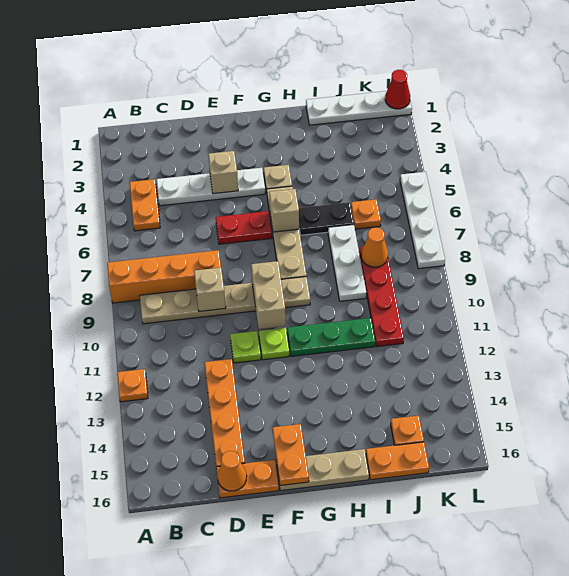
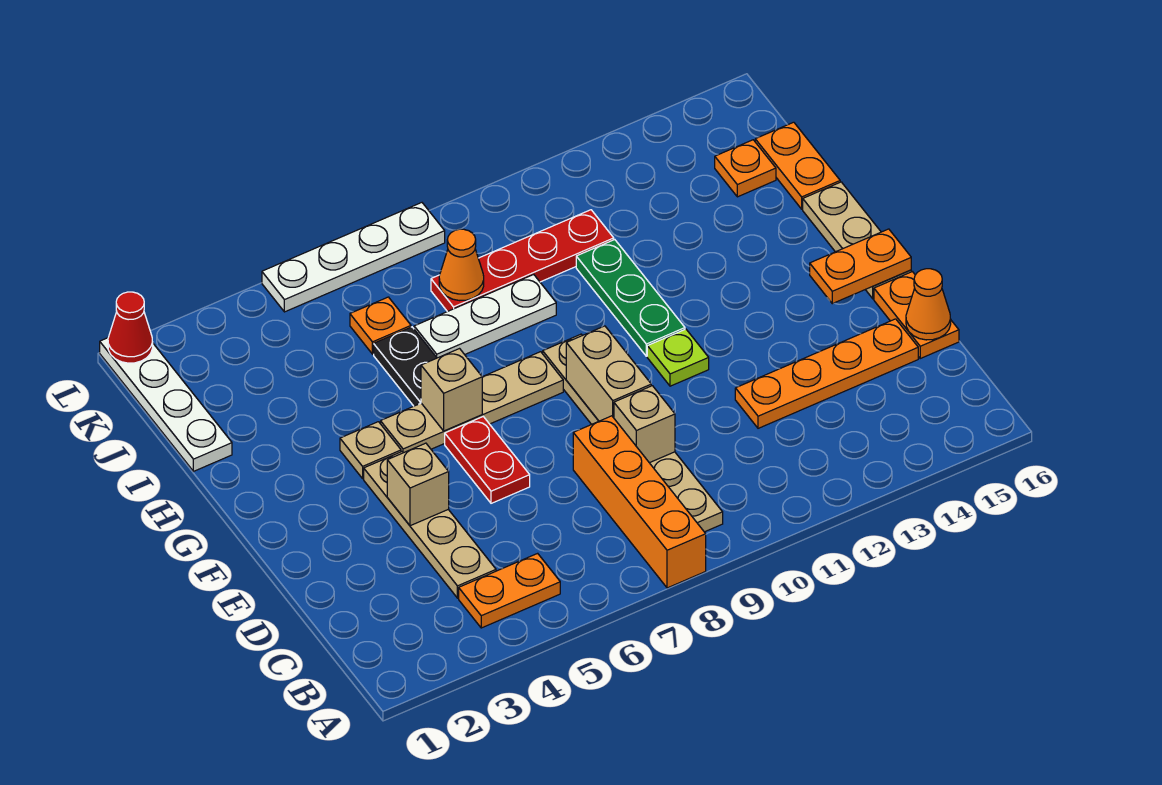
orange 1x1 plate [117,369,148,402] -> none
white 1x4 plate [156,168,265,206] -> tan 1x4 plate [364,452,496,598]
lime 1x1 plate [230,331,261,363] -> none
tan 1x2 brick [251,261,286,329] -> tan 1x2 brick turned to [566,326,651,421]

